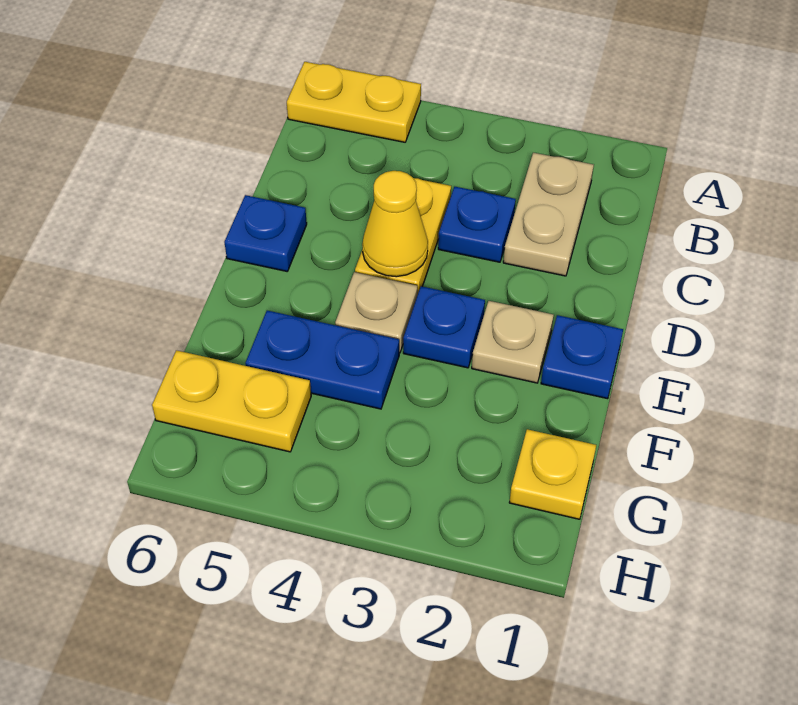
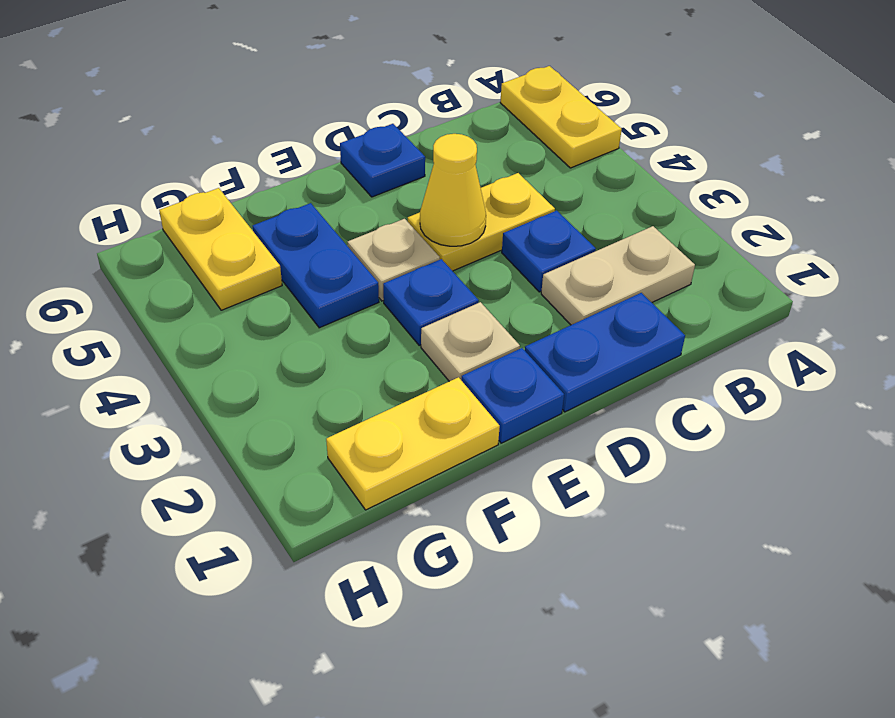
none -> blue 1x2 plate [525,293,685,412]
yellow 1x1 plate [509,429,596,519] -> yellow 1x2 plate [326,377,500,510]

